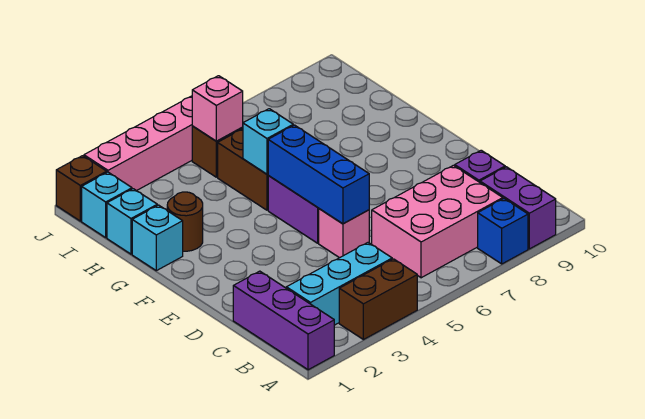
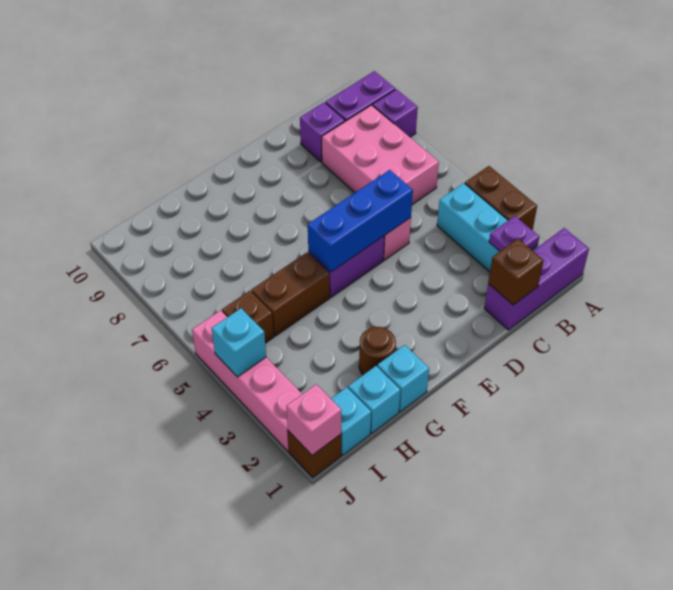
blue 1x1 brick [478,199,528,264] -> purple 1x1 brick [373,89,418,137]
none -> purple 1x1 plate [489,216,539,251]
none -> brown 1x1 brick [488,239,544,305]
cyan 1x1 brick [243,109,293,174] -> cyan 1x1 brick moved to [212,308,266,377]
pink 1x1 brick [192,76,243,141] -> pink 1x1 brick moved to [286,384,341,455]

